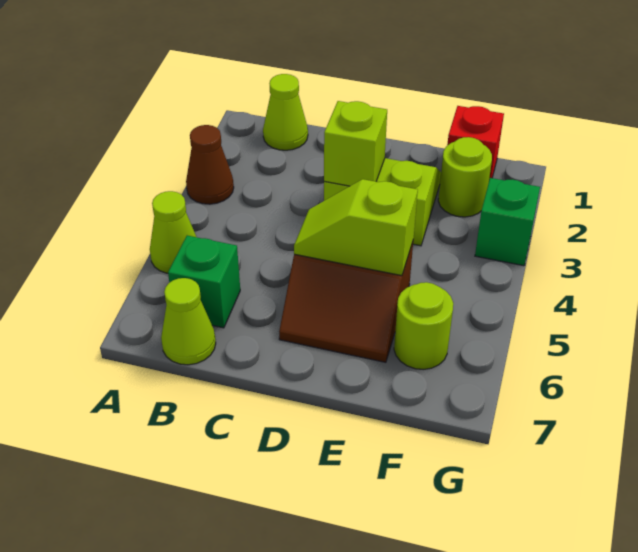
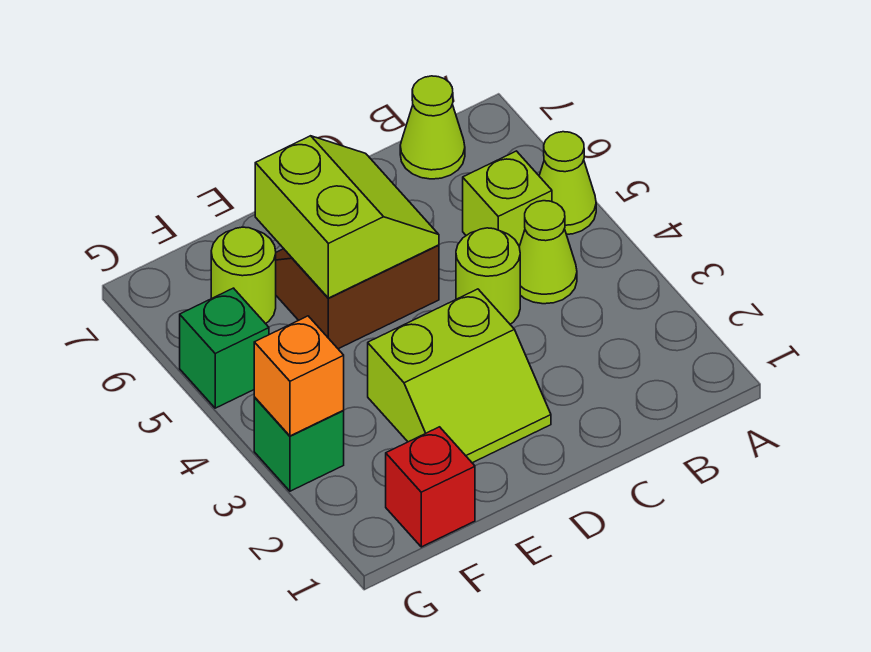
brown 1x1 cone [186,125,234,204] -> none
lime 1x1 cone [263,74,308,150] -> lime 1x1 cone moved to [519,201,577,304]
green 1x1 brick [168,236,240,328] -> green 1x1 brick moved to [180,288,269,408]
lime 1x1 brick [324,101,387,186] -> lime 1x1 brick moved to [463,151,552,246]
lime 1x2 slope [294,179,418,276] -> lime 2x2 slope [255,136,439,298]
lime 1x1 round brick [438,137,492,217] -> lime 1x1 round brick moved to [456,228,520,324]
none -> orange 1x1 brick [254,316,344,436]

